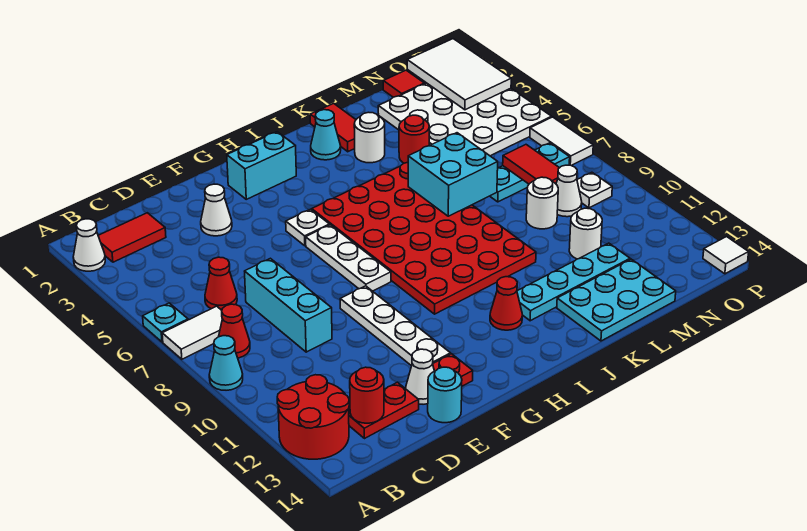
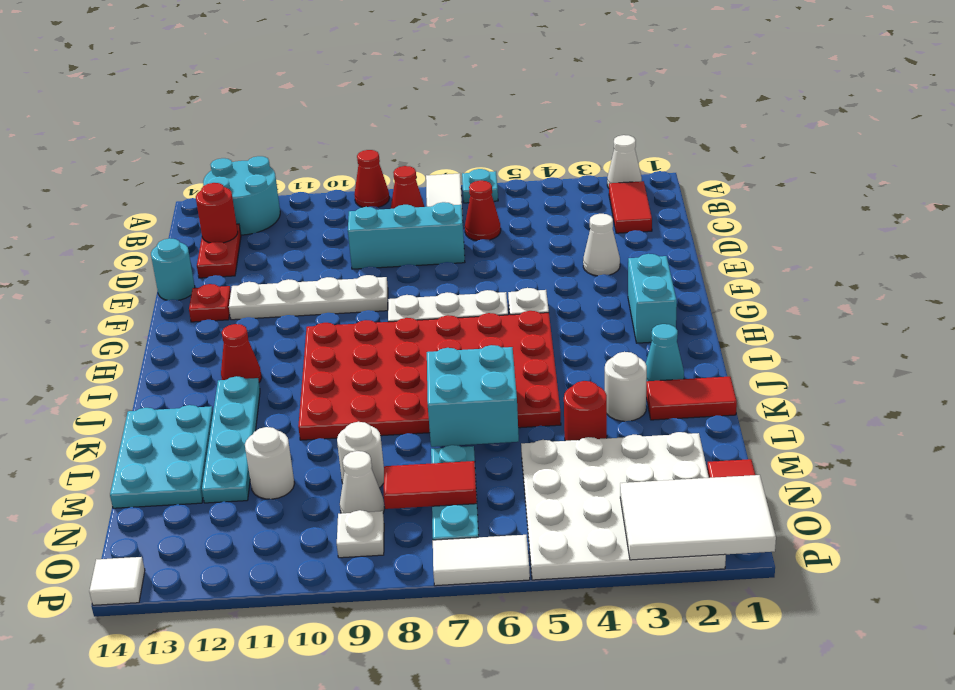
cyan 1x1 cone [209,336,243,390] -> red 1x1 cone [354,150,389,207]
red 2x2 round brick [277,375,349,459] -> cyan 2x2 round brick [203,156,280,235]
white 1x1 cone [406,349,434,404] -> none

